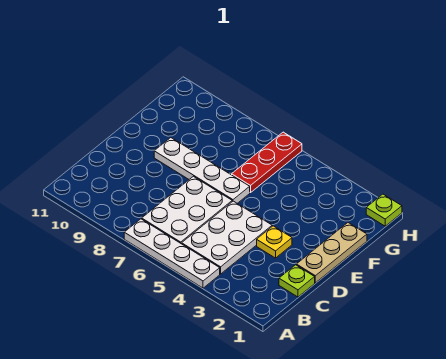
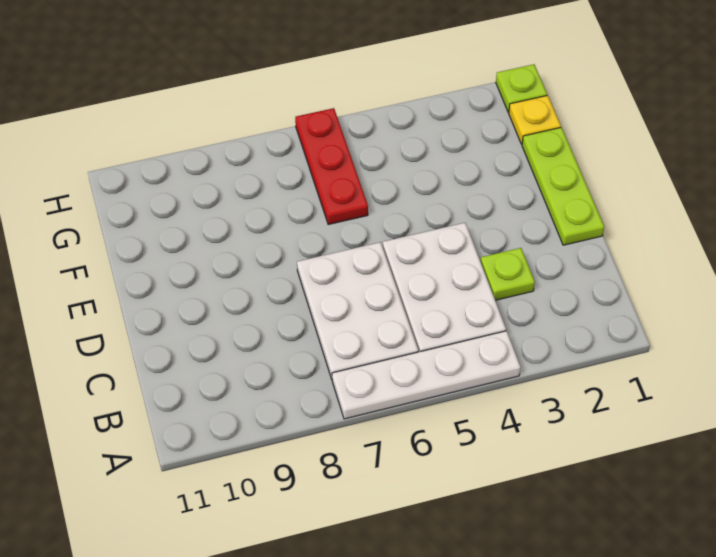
lime 1x1 plate [279,265,315,297] -> lime 1x1 plate moved to [480,248,535,300]
tan 1x3 plate [296,223,367,283] -> lime 1x3 plate [522,127,604,245]
yellow 1x1 plate [257,226,292,258] -> yellow 1x1 plate moved to [509,95,561,144]
white 1x4 plate [154,138,250,203] -> none

